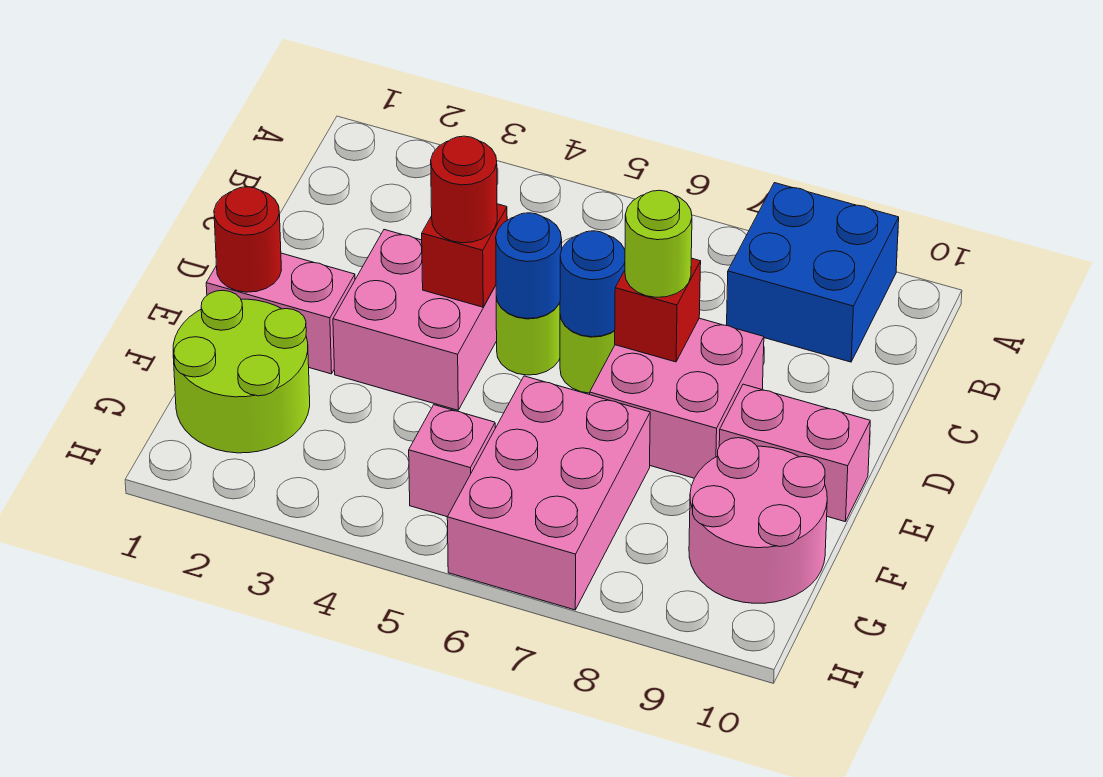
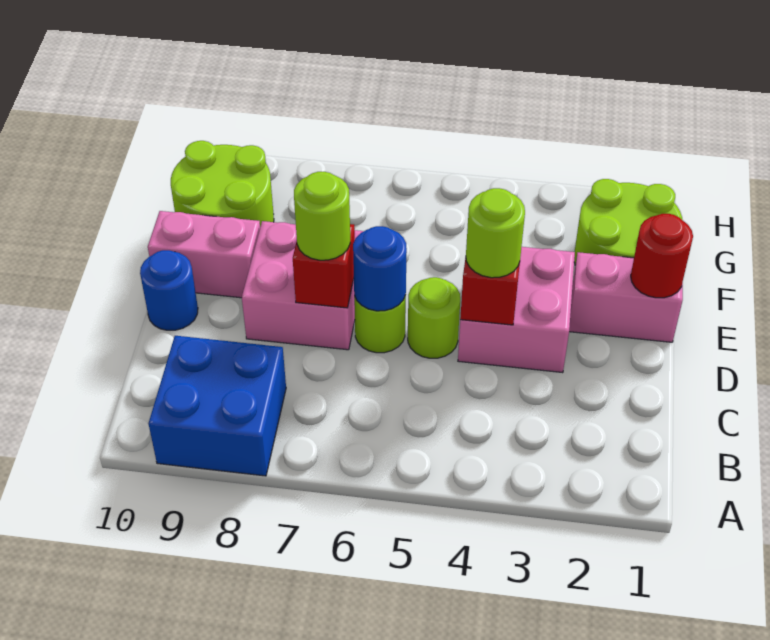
red 1x1 round brick [431,136,497,243] -> lime 1x1 round brick [466,188,525,278]
blue 1x1 round brick [496,213,562,318] -> blue 1x1 round brick moved to [140,250,198,330]
pink 2x3 brick [447,376,650,610] -> none
pink 2x2 round brick [689,438,827,603] -> lime 2x2 round brick [171,141,274,227]
pink 1x1 brick [409,405,495,517] -> none

